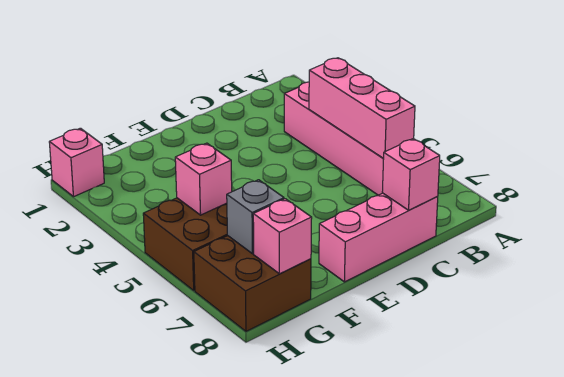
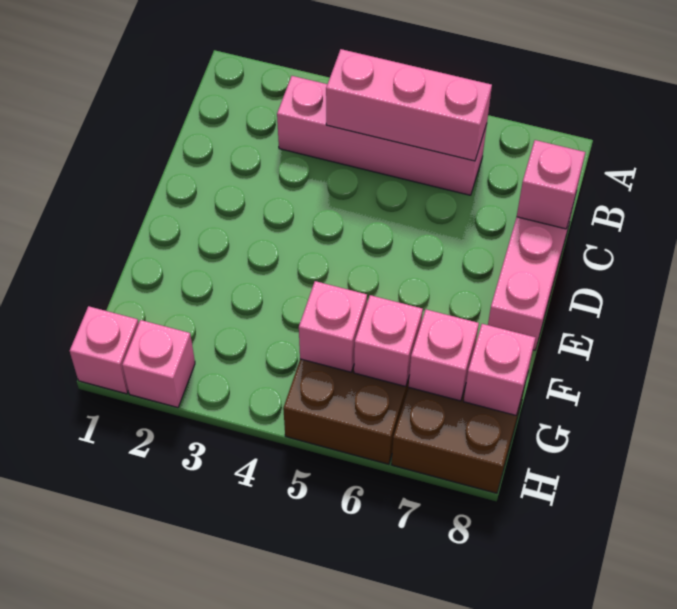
none -> pink 1x1 brick [354,295,423,387]
grey 1x1 brick [227,180,284,254] -> pink 1x1 brick [409,310,479,401]
none -> pink 1x1 brick [122,320,195,407]

